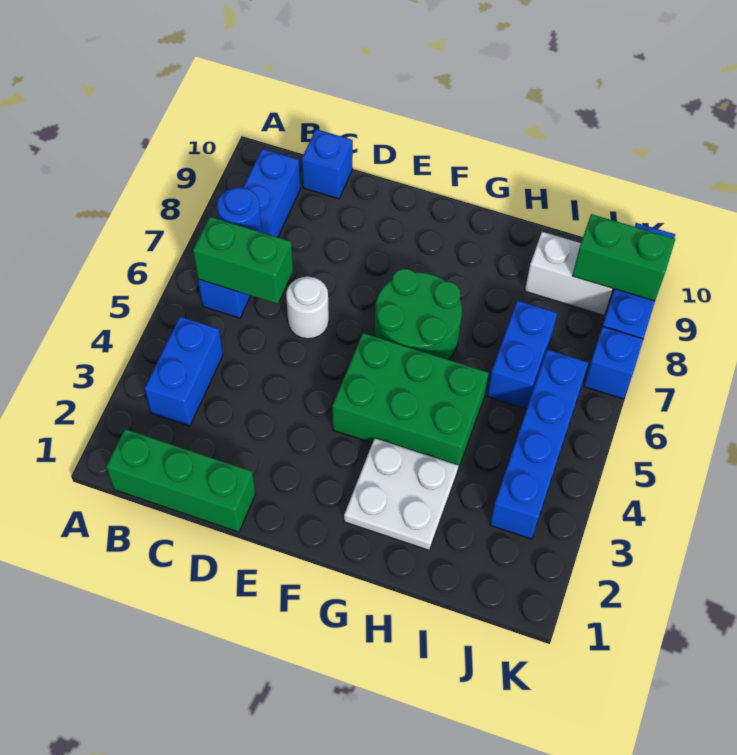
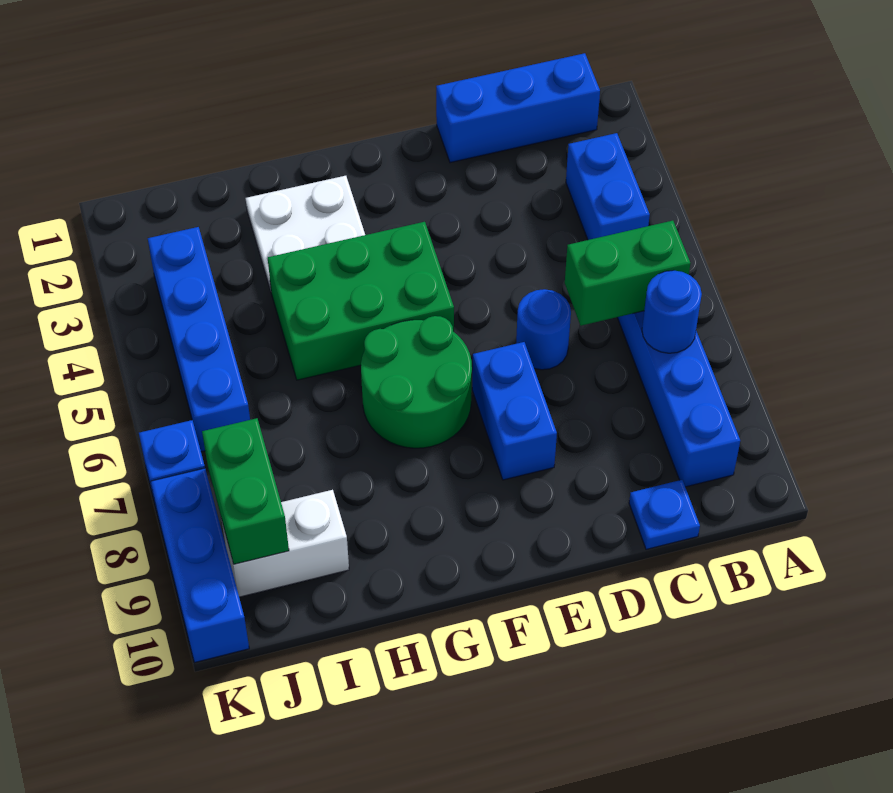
green 1x3 brick [106,429,255,532] -> blue 1x3 brick [436,53,600,163]
blue 1x1 brick [302,129,353,199] -> blue 1x1 plate [629,480,700,549]
white 1x1 round brick [286,277,329,339] -> blue 1x1 round brick [516,289,571,370]
blue 1x2 brick [487,300,557,409] -> blue 1x2 brick moved to [472,342,557,480]
green 1x2 brick [572,214,675,301] -> green 1x2 brick turned to [202,418,289,564]

